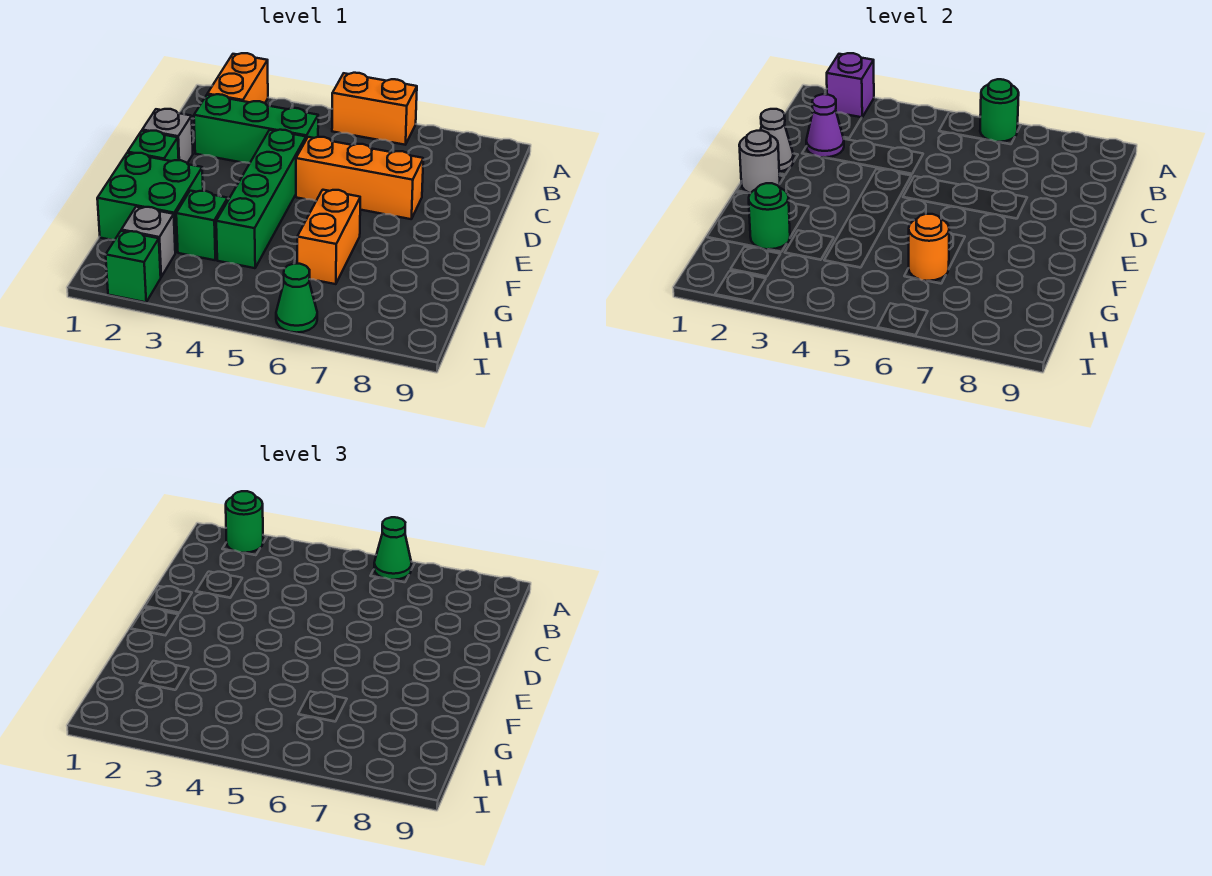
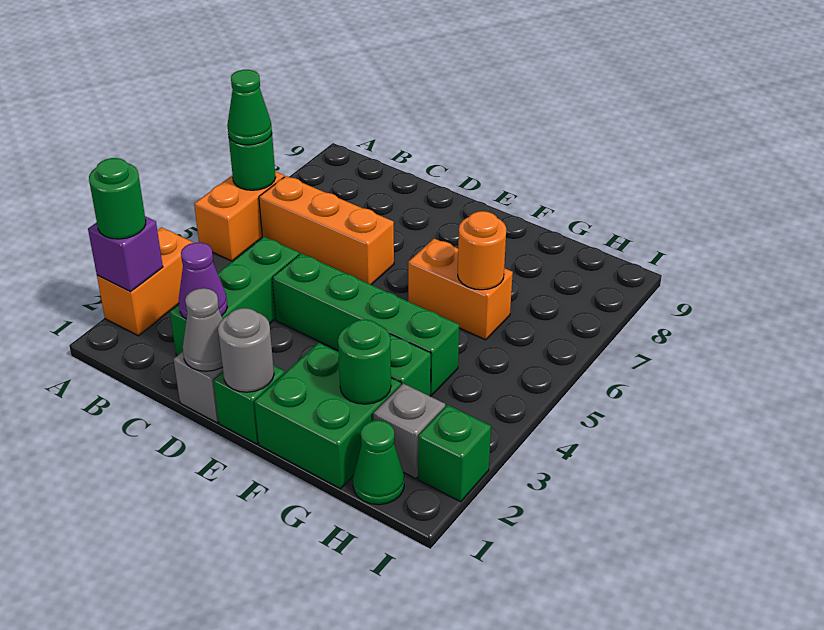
orange 1x2 brick [207,53,268,103] -> orange 1x2 brick turned to [97,228,194,336]
orange 1x3 brick [296,137,423,219] -> orange 1x3 brick turned to [259,176,394,285]
green 1x1 cone [276,264,317,333] -> green 1x1 cone moved to [353,420,404,505]

